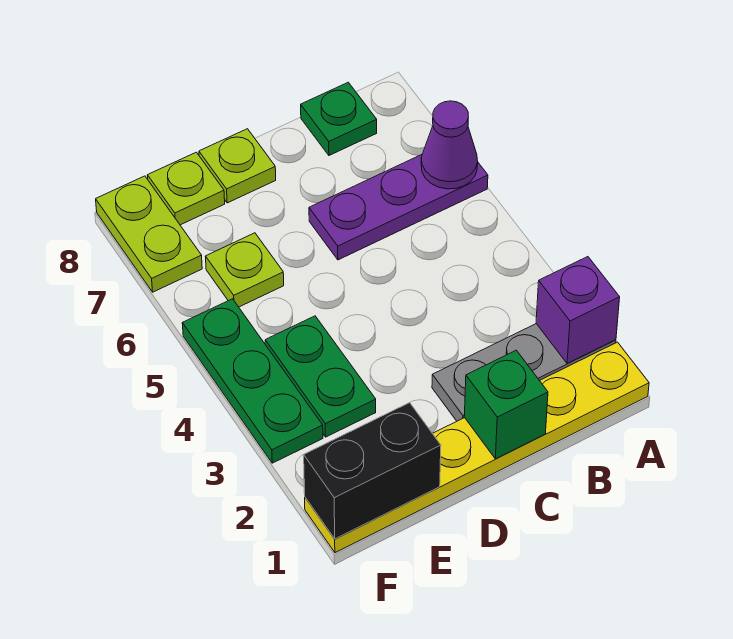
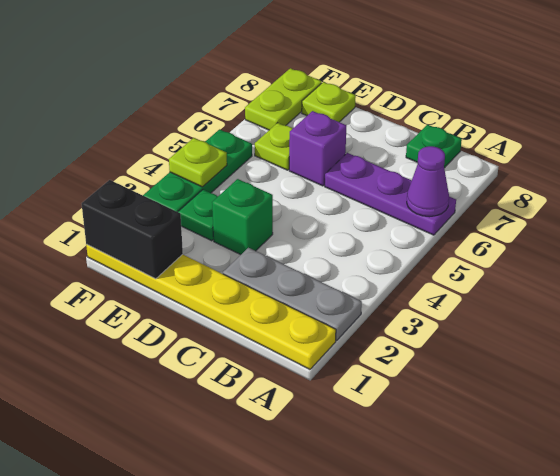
purple 1x1 brick [536,257,620,364] -> purple 1x1 brick moved to [289,111,346,186]
green 1x1 brick [464,350,548,459] -> green 1x1 brick moved to [212,179,273,255]
lime 1x1 plate [199,129,276,203] -> lime 1x1 plate moved to [169,138,227,187]
green 1x2 plate [265,316,376,437] -> green 1x1 plate [178,190,218,241]

